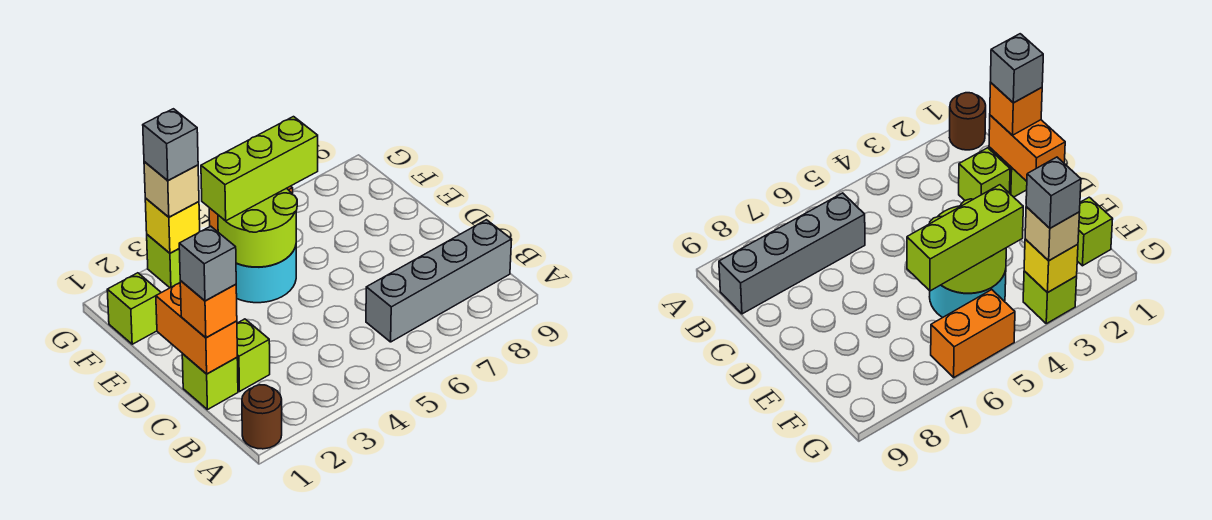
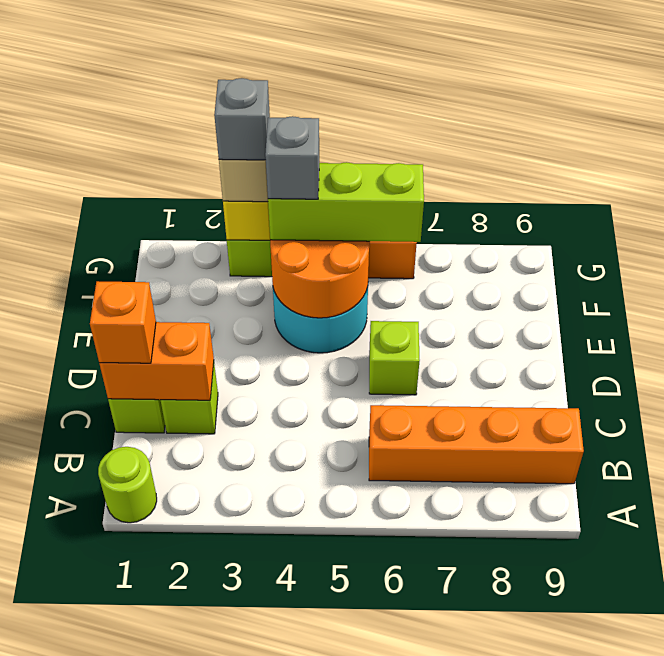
brown 1x1 round brick [242,385,282,449] -> lime 1x1 round brick [98,447,157,523]
grey 1x4 brick [366,220,512,342] -> orange 1x4 brick [369,405,584,484]
orange 1x2 brick [156,283,237,374] -> orange 1x2 brick turned to [99,322,214,400]
grey 1x1 brick [179,226,236,301] -> grey 1x1 brick moved to [265,116,319,199]
lime 2x2 round brick [218,188,297,267] -> orange 2x2 round brick [270,240,370,318]
lime 1x1 brick [107,273,161,344] -> lime 1x1 brick moved to [369,321,420,395]

